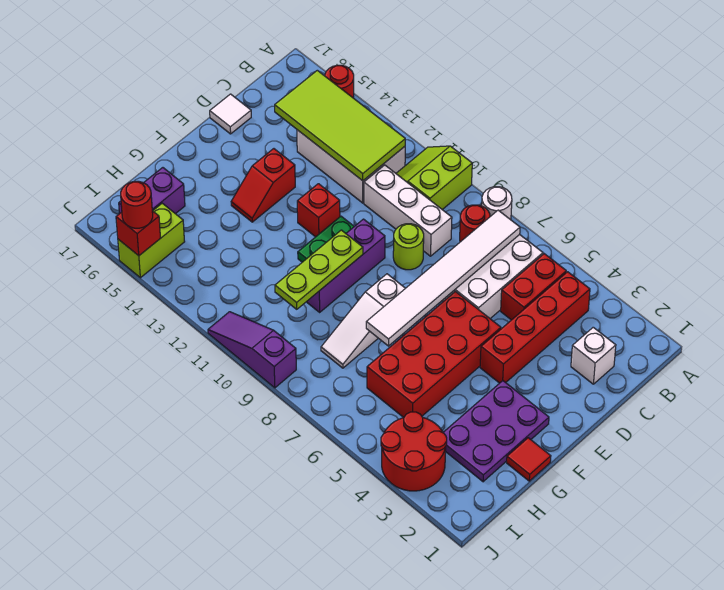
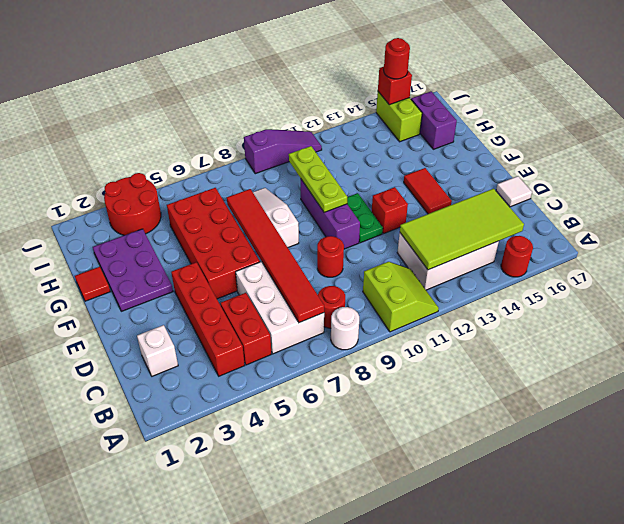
white 1x6 tile [366,210,520,346] -> red 1x6 tile [227,189,324,323]
white 1x3 brick [364,165,452,256] -> none
lime 1x1 round brick [393,224,424,270] -> red 1x1 round brick [317,236,344,277]
red 1x2 slope [231,149,295,222] -> red 1x2 tile [404,168,452,214]

